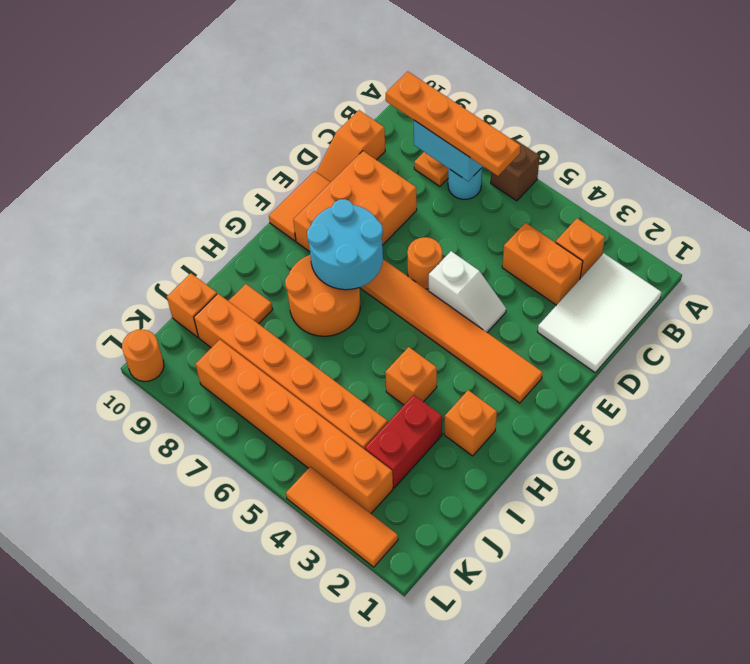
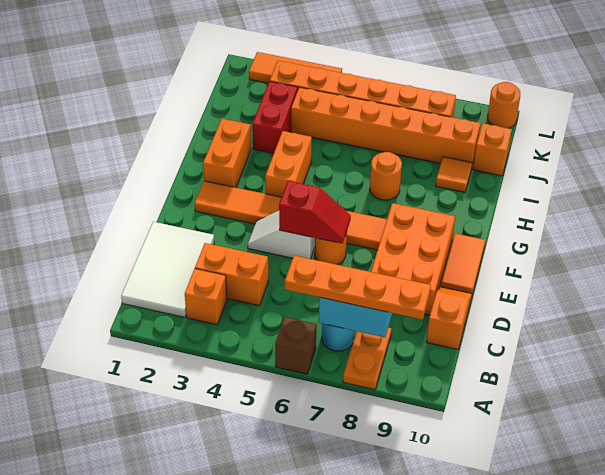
none -> red 1x2 slope [279,181,351,244]
cyan 2x2 round brick [307,199,383,290] -> none
orange 2x2 round brick [285,255,360,336] -> orange 1x1 round brick [370,152,402,200]
orange 1x1 brick [444,390,497,456] -> orange 1x2 brick [203,119,251,188]
orange 1x1 brick [385,347,437,405] -> orange 1x2 brick [265,131,312,197]

